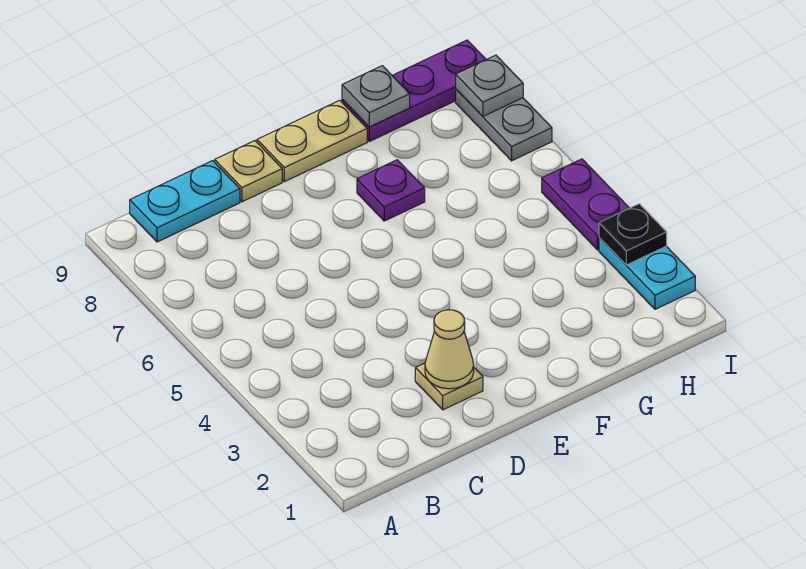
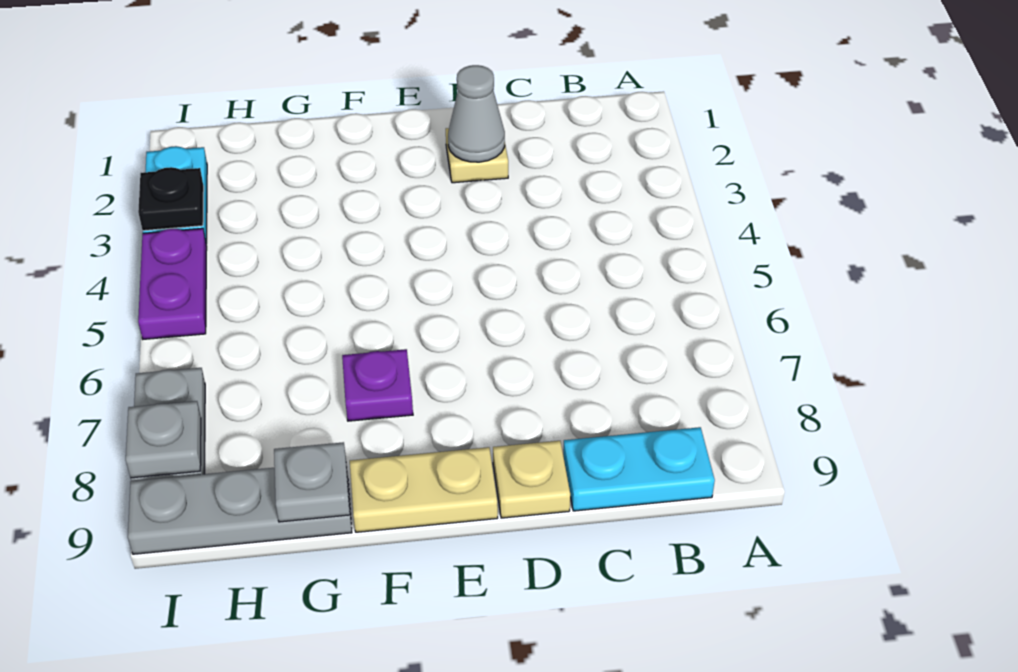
tan 1x1 cone [425,310,474,389] -> grey 1x1 cone [448,65,505,162]
purple 1x3 plate [342,40,486,141] -> grey 1x3 plate [128,465,352,554]

